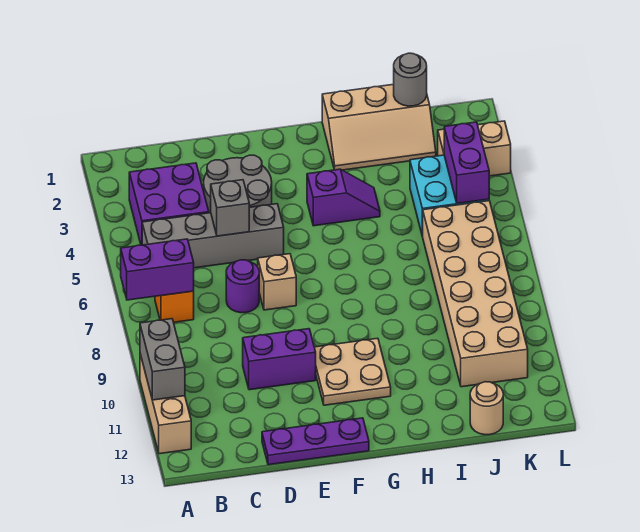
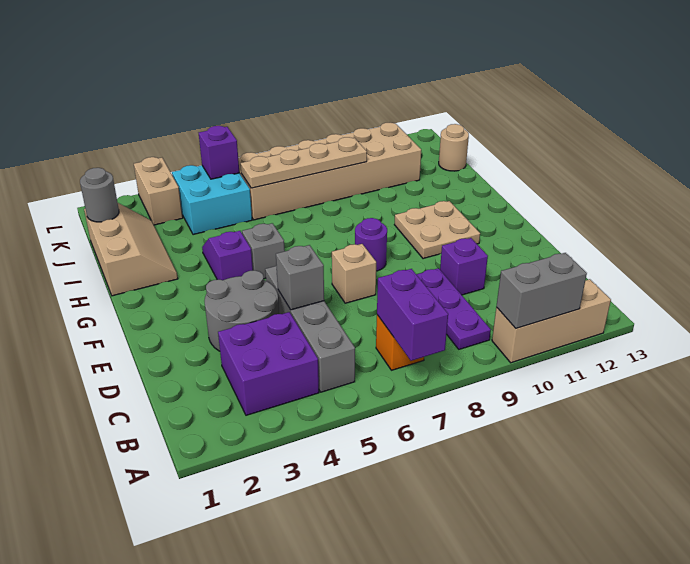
purple 1x1 round brick [226,260,259,313] -> purple 1x1 round brick moved to [355,218,387,271]
purple 1x2 brick [243,329,316,390] -> purple 1x1 brick [440,238,488,295]
purple 1x3 plate [262,418,369,465] -> purple 1x3 plate moved to [416,268,491,349]
none -> grey 1x1 brick [242,223,285,279]
none -> tan 1x4 plate [241,137,367,188]
purple 1x2 brick [444,122,489,204] -> purple 1x1 brick [199,126,239,179]

